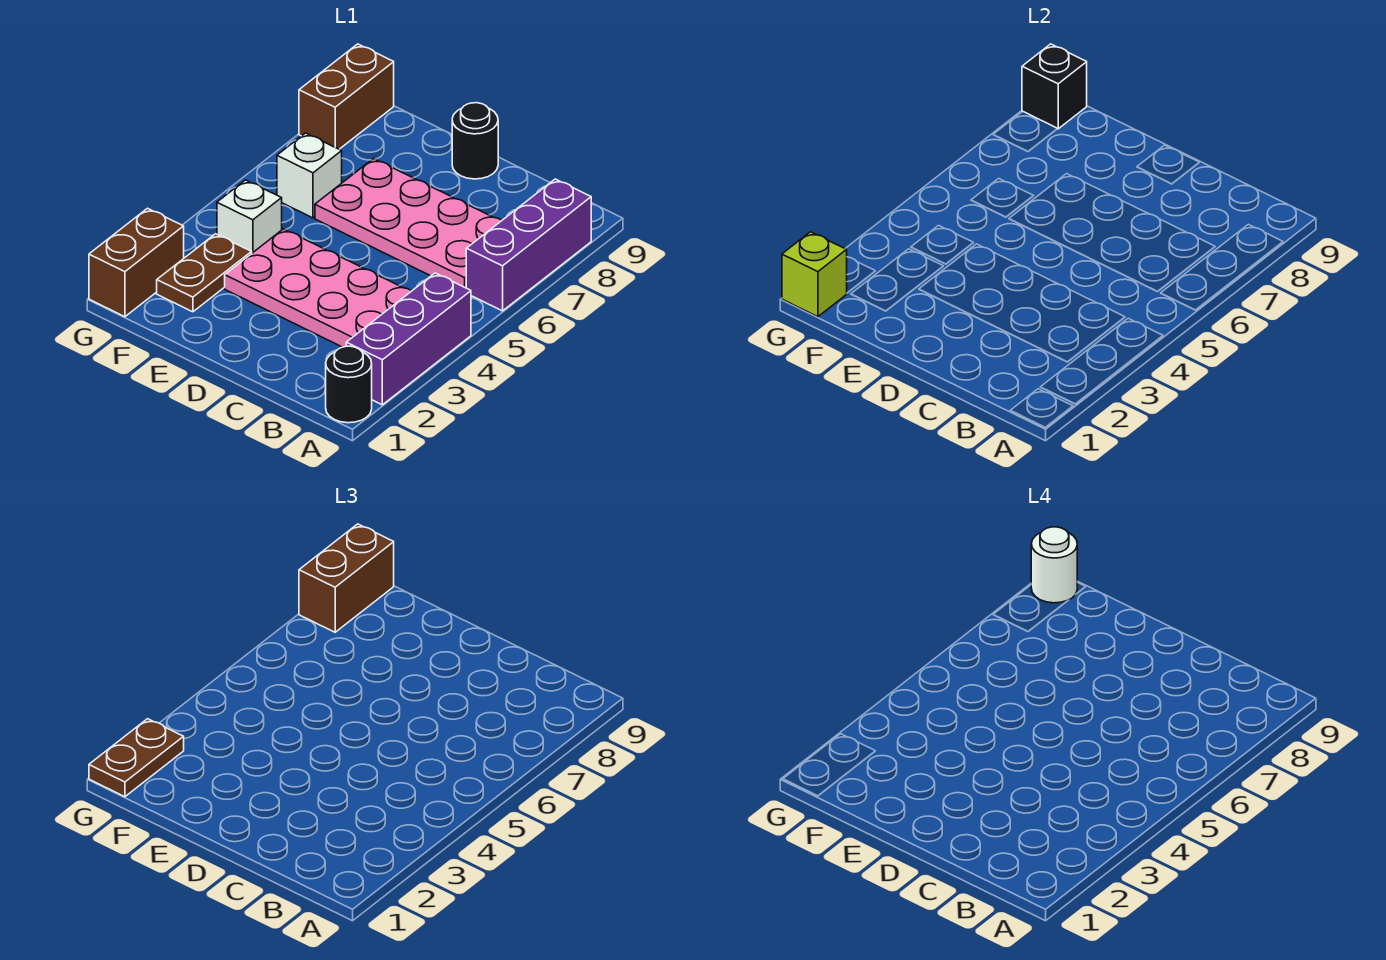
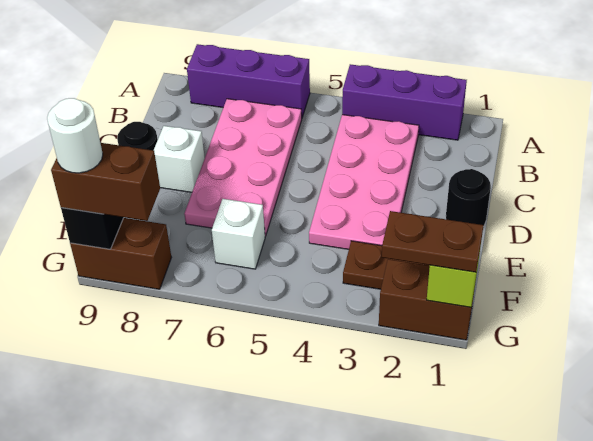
black 1x1 round brick [326,346,372,423] -> black 1x1 round brick moved to [446,169,491,227]
white 1x1 brick [217,180,282,253] -> white 1x1 brick moved to [154,126,205,192]

